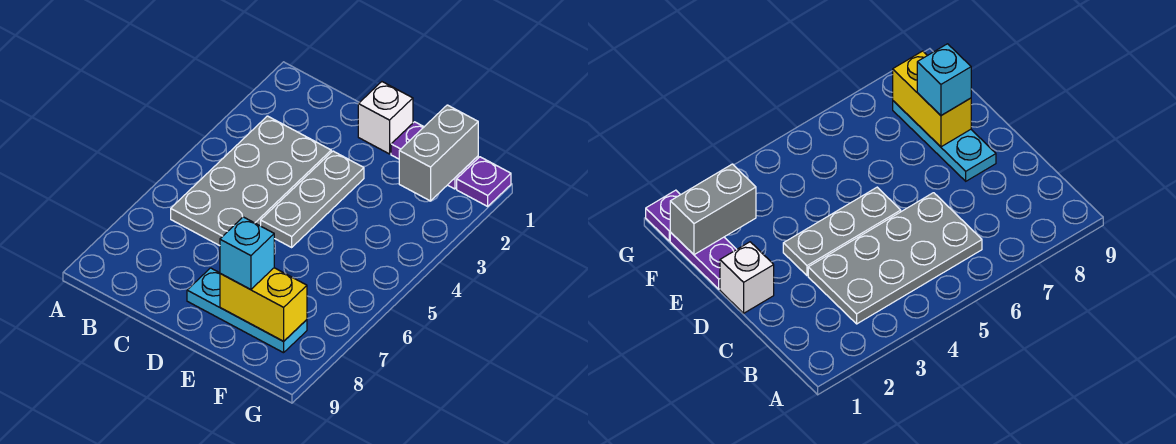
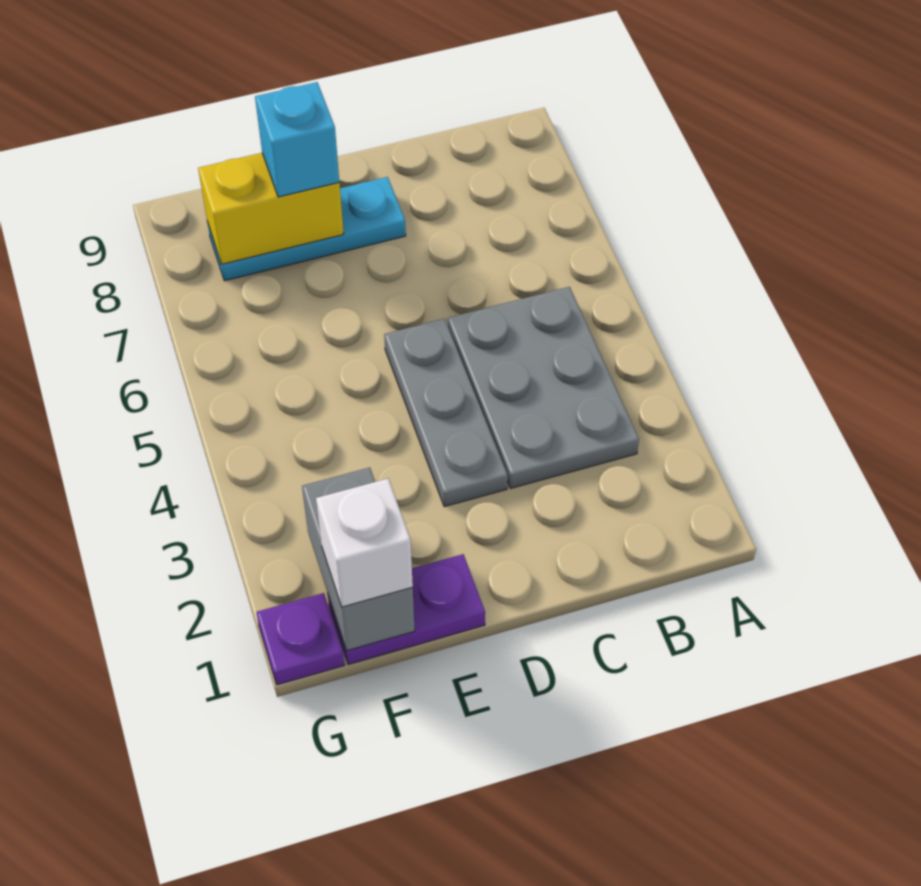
grey 2x4 plate [171,116,331,246] -> grey 2x3 plate [448,287,639,488]
white 1x1 brick [358,82,413,154] -> white 1x1 brick moved to [316,479,413,607]

